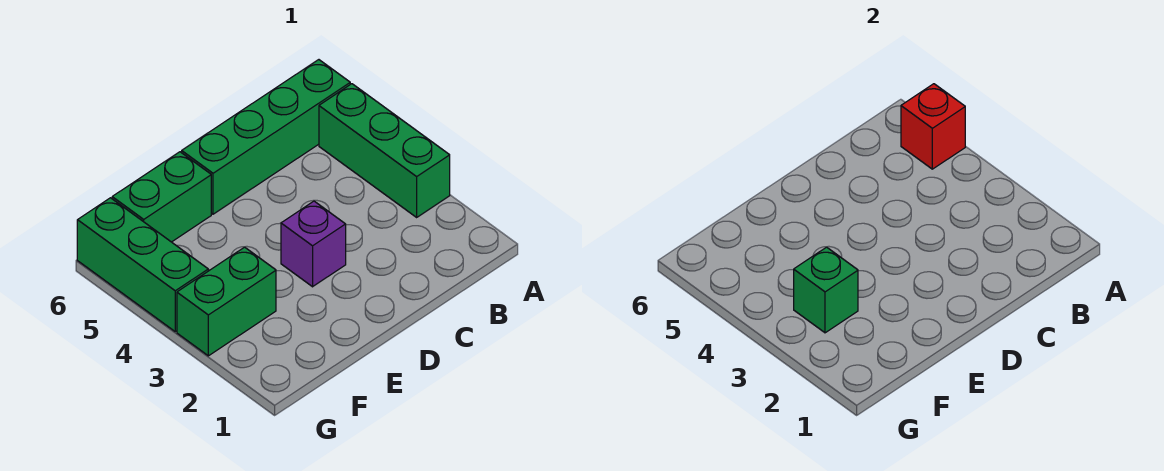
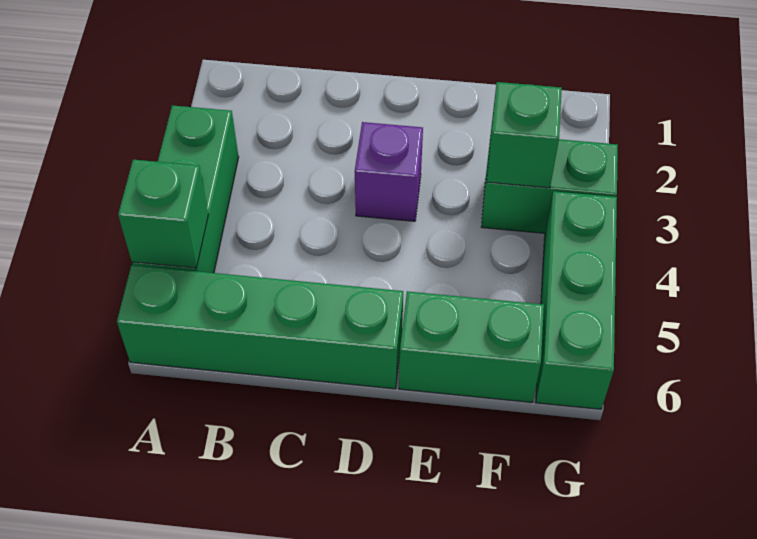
red 1x1 brick [901,84,965,169] -> green 1x1 brick [118,160,209,268]

